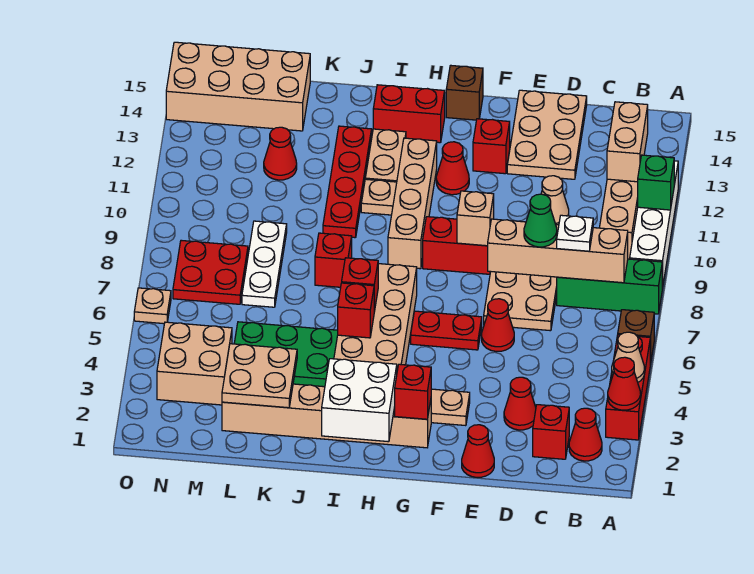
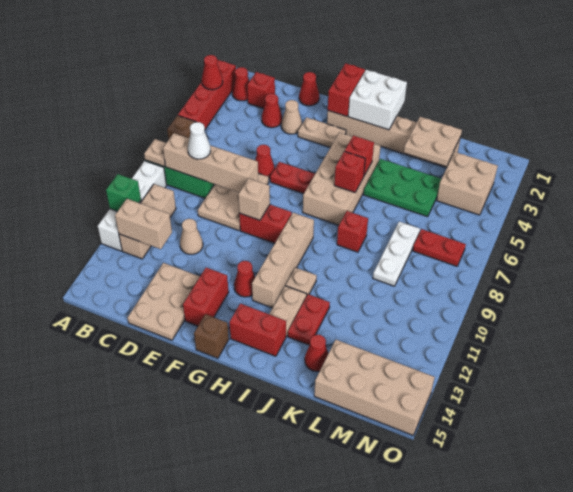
red 1x3 brick [606,335,650,440] -> red 1x4 brick [178,60,236,129]
tan 1x1 cone [612,332,645,382] -> tan 1x1 cone moved to [281,100,302,134]
tan 1x2 brick [607,102,648,182] -> tan 1x2 brick turned to [115,199,172,249]
white 1x1 plate [557,215,593,251] -> white 1x1 cone [188,122,211,159]
green 1x1 cone [524,194,557,247] -> none
red 1x1 brick [473,119,510,174] -> red 1x2 brick [183,268,229,326]
red 1x1 brick [395,364,431,419] -> red 1x2 brick [328,63,365,116]
red 1x4 plate [323,126,372,238] -> red 1x2 plate [288,294,330,345]
red 1x1 cone [264,127,297,180] -> red 1x1 cone moved to [305,335,328,371]
red 2x2 plate [173,240,248,304] -> red 1x2 plate [413,229,466,266]
tan 1x1 plate [134,288,171,324] -> tan 1x1 plate moved to [144,139,166,166]

